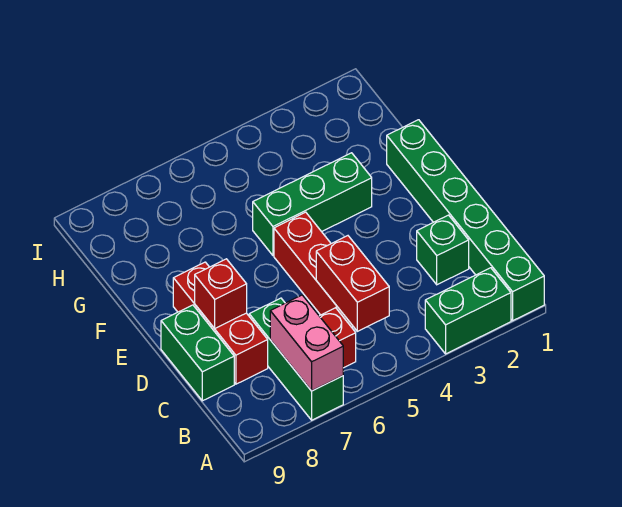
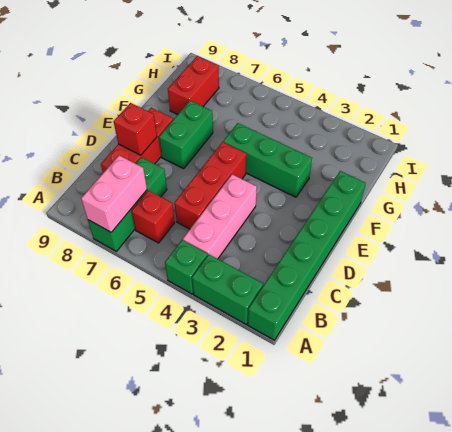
none -> pink 1x3 brick [183,174,257,259]
red 1x2 brick [316,236,389,331] -> red 1x2 brick moved to [168,56,219,114]
green 1x1 brick [417,215,469,285] -> green 1x1 brick moved to [165,240,208,294]
green 1x2 brick [161,305,234,401] -> green 1x2 brick moved to [159,101,213,169]

